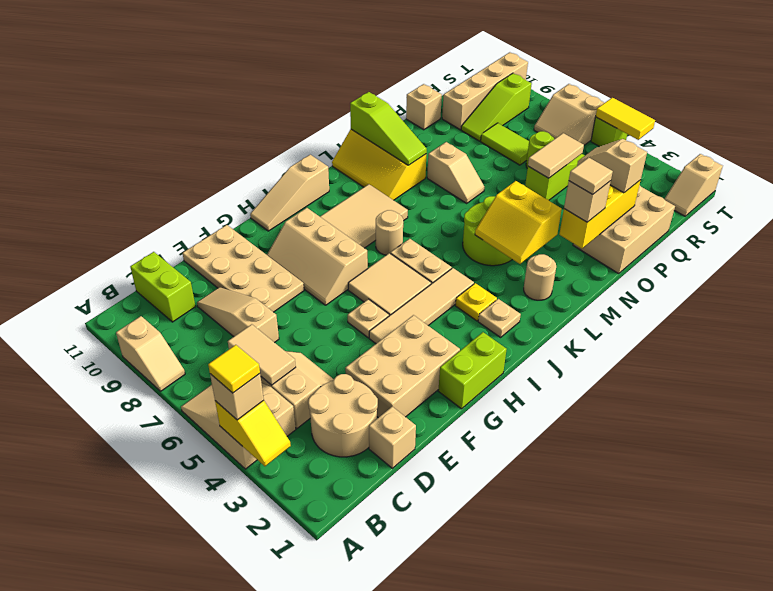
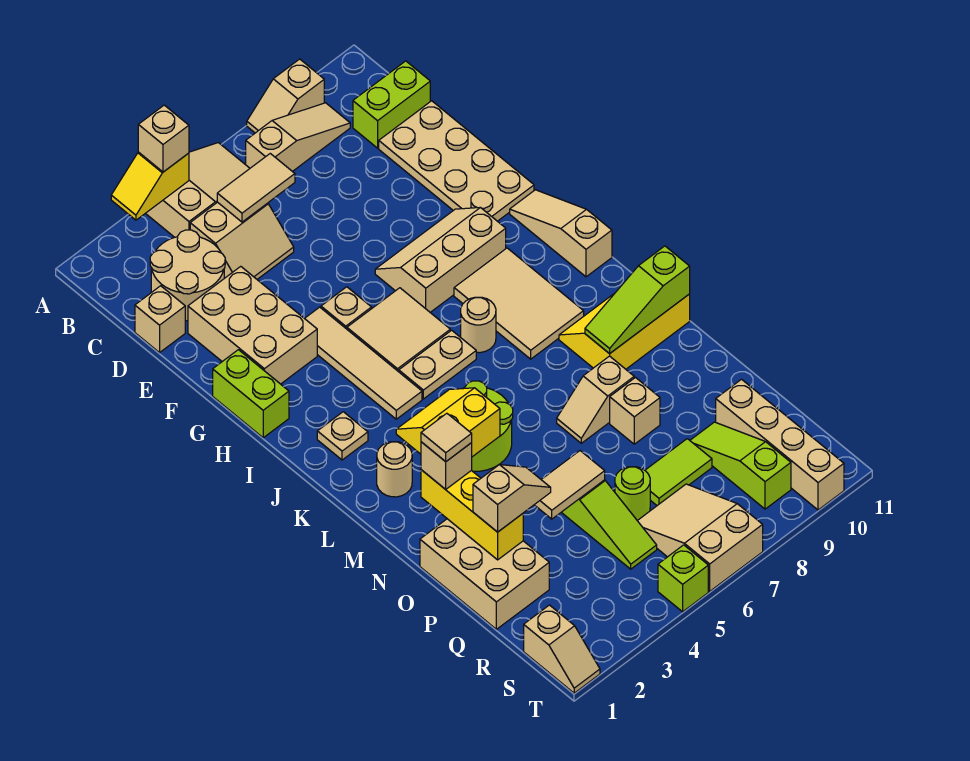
yellow 1x1 tile [208,345,260,393] -> none
tan 1x3 slope [197,287,279,343] -> tan 1x3 slope moved to [246,103,350,172]
tan 2x4 plate [183,225,304,312] -> tan 2x4 plate turned to [379,101,534,221]
yellow 1x1 plate [455,283,497,321] -> none
tan 1x2 tile [528,133,584,178] -> tan 1x2 tile turned to [535,451,605,519]
tan 1x1 brick [406,84,442,130] -> tan 1x1 brick moved to [610,378,660,444]
tan 1x2 slope [664,154,723,216] -> tan 1x2 slope turned to [524,605,600,693]
tan 2x2 slope [534,84,604,145] -> tan 2x3 slope [638,484,763,591]
yellow 1x2 tile [596,98,655,140] -> none

